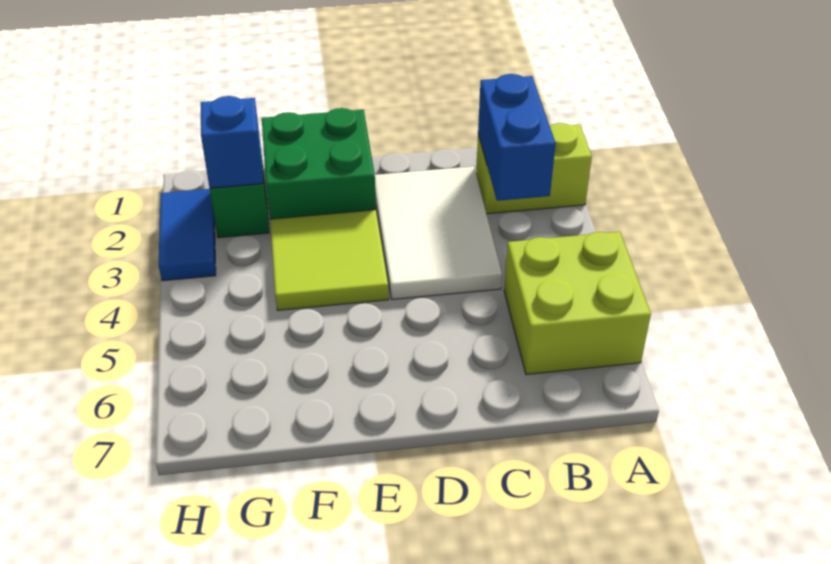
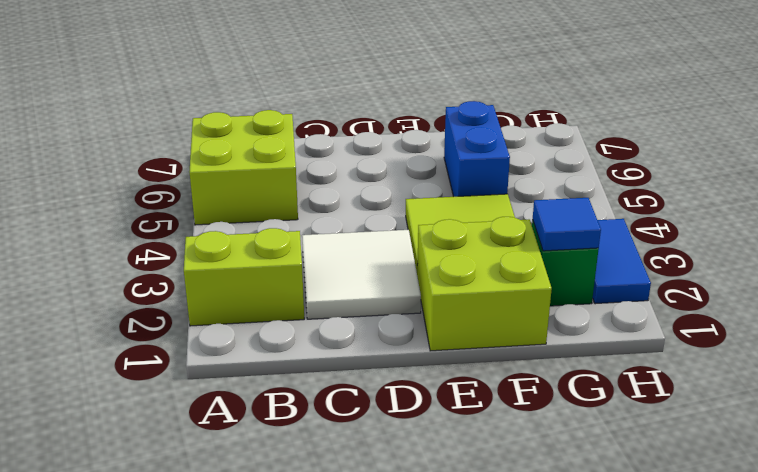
blue 1x2 brick [478,74,556,201] -> blue 1x2 brick moved to [444,101,510,197]
white 2x3 tile [375,166,502,299] -> white 2x2 tile [302,230,421,319]
green 2x2 brick [262,108,376,219] -> lime 2x2 brick [417,217,552,351]
blue 1x1 brick [201,96,263,188] -> blue 1x1 tile [533,198,601,251]

